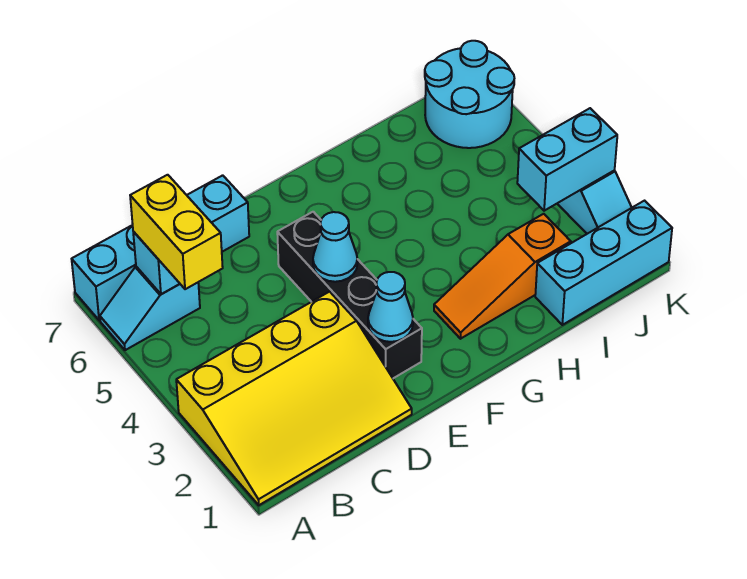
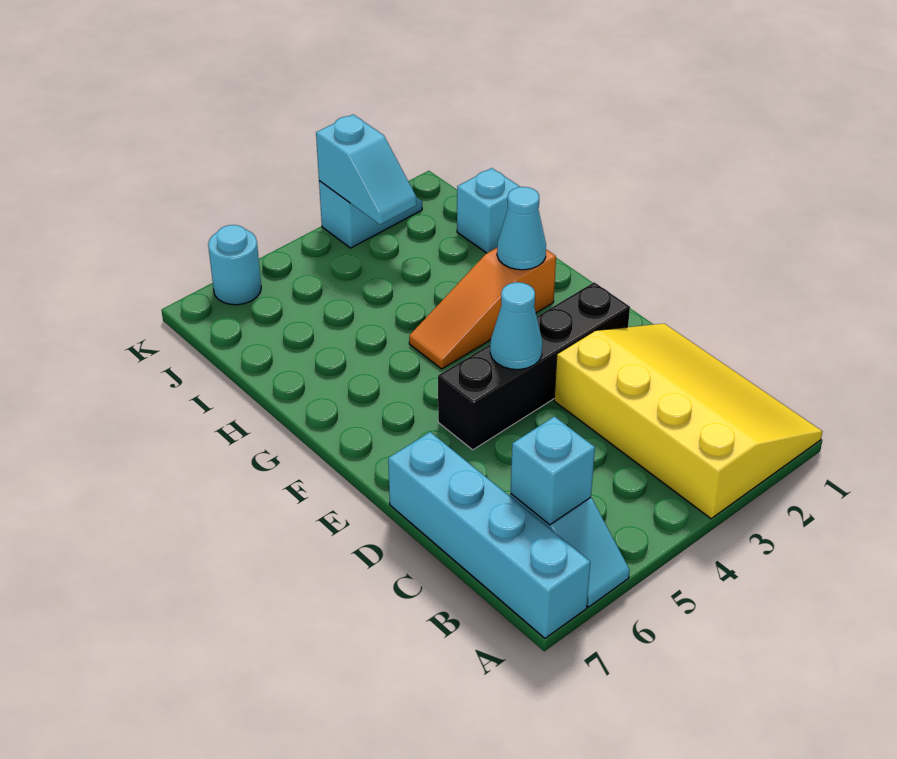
yellow 1x2 brick [130,175,223,289] -> none
cyan 1x1 cone [368,272,413,342] -> cyan 1x1 cone moved to [497,187,546,270]
orange 1x3 slope [434,214,571,339] -> orange 1x3 slope turned to [409,248,556,369]
cyan 1x3 brick [535,201,672,325] -> cyan 1x1 brick [457,168,520,253]
cyan 1x2 brick [517,108,617,211] -> cyan 1x2 slope [316,114,416,225]
cyan 2x2 round brick [425,41,514,148] -> cyan 1x1 round brick [208,225,261,305]

